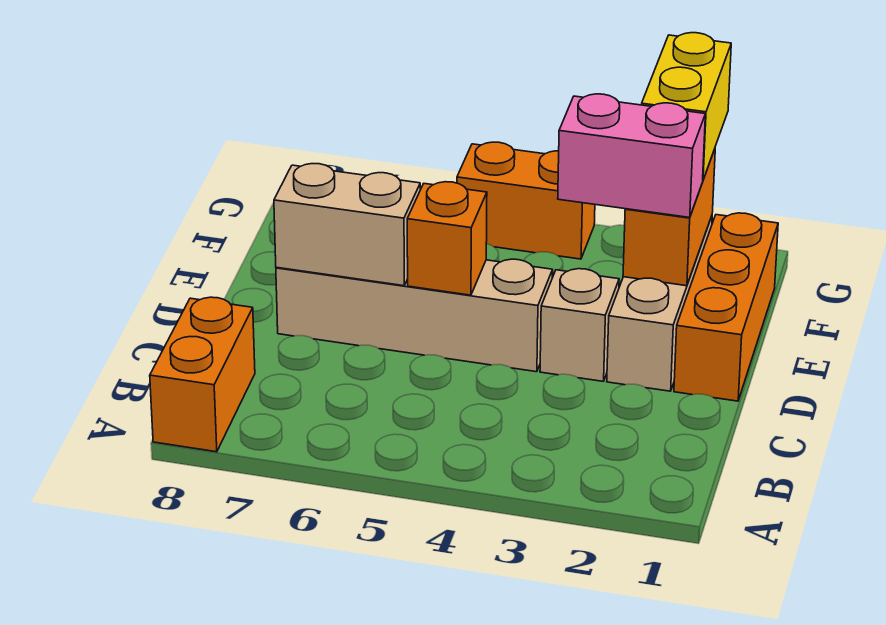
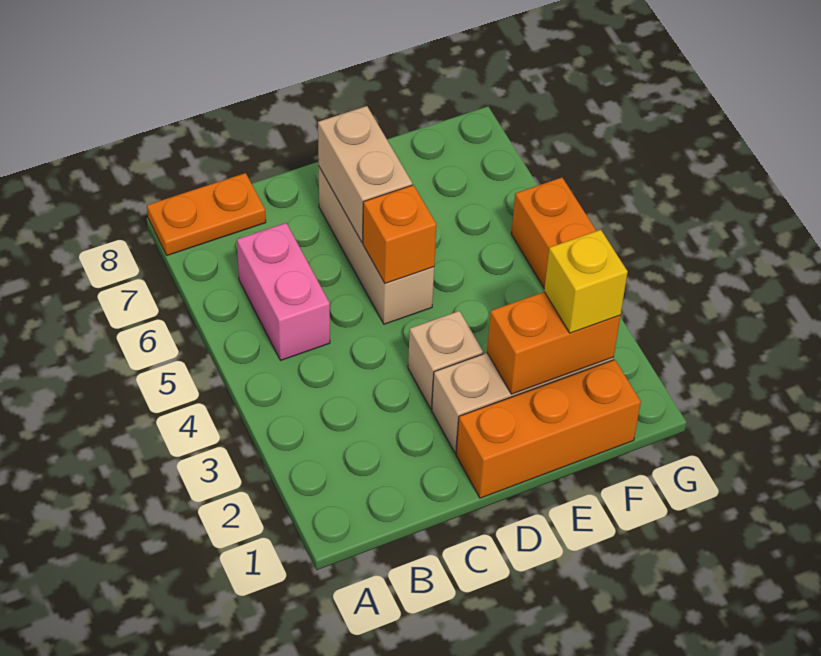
orange 1x2 brick [150,297,255,452] -> orange 1x2 plate [147,173,266,255]
tan 1x4 brick [276,259,553,372] -> tan 1x3 brick [319,167,434,324]
pink 1x2 brick [558,94,705,217] -> pink 1x2 brick moved to [237,223,330,360]
yellow 1x2 brick [642,33,731,179] -> yellow 1x1 brick [544,230,628,333]

